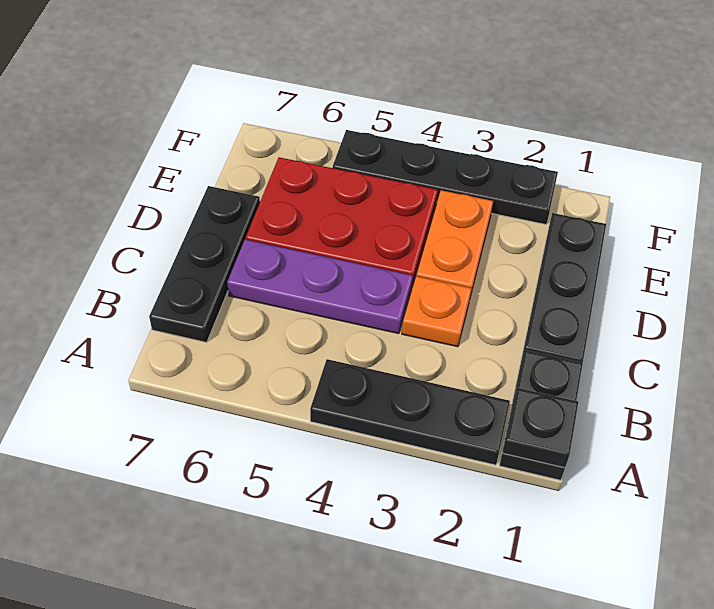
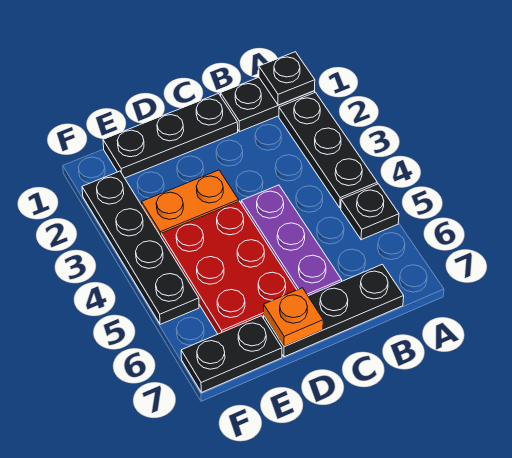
none -> black 1x1 plate [341,184,399,240]
orange 1x1 plate [402,276,472,347] -> orange 1x1 plate moved to [264,288,323,347]
none -> black 1x2 plate [181,316,282,392]

